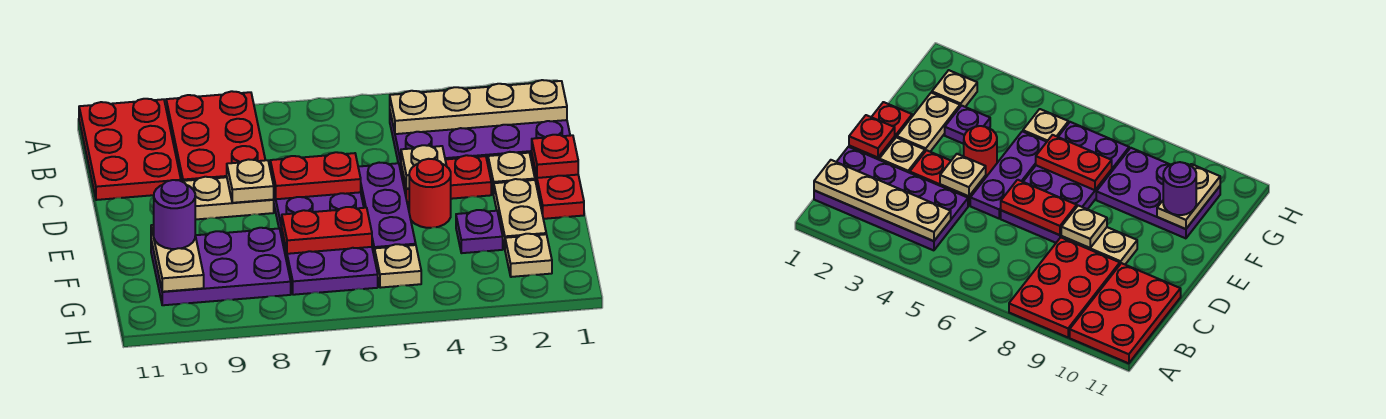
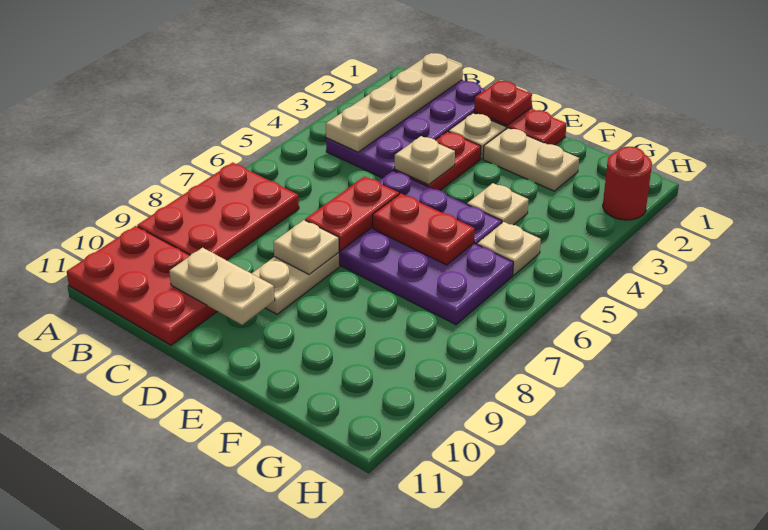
red 2x3 plate [166,91,265,182] -> red 2x3 plate turned to [137,162,299,260]
red 1x1 round brick [409,159,451,228] -> red 1x1 round brick moved to [603,147,652,220]
purple 1x1 plate [456,210,503,253] -> none
red 1x2 plate [282,207,372,254] -> red 1x2 plate turned to [373,194,475,265]
purple 2x3 plate [151,228,291,305] -> none
tan 1x2 plate [151,225,204,292] -> tan 1x2 plate moved to [169,248,275,325]
purple 1x1 round brick [154,180,195,249] -> none
tan 1x1 plate [505,234,552,277] -> tan 1x1 plate moved to [467,183,529,225]

